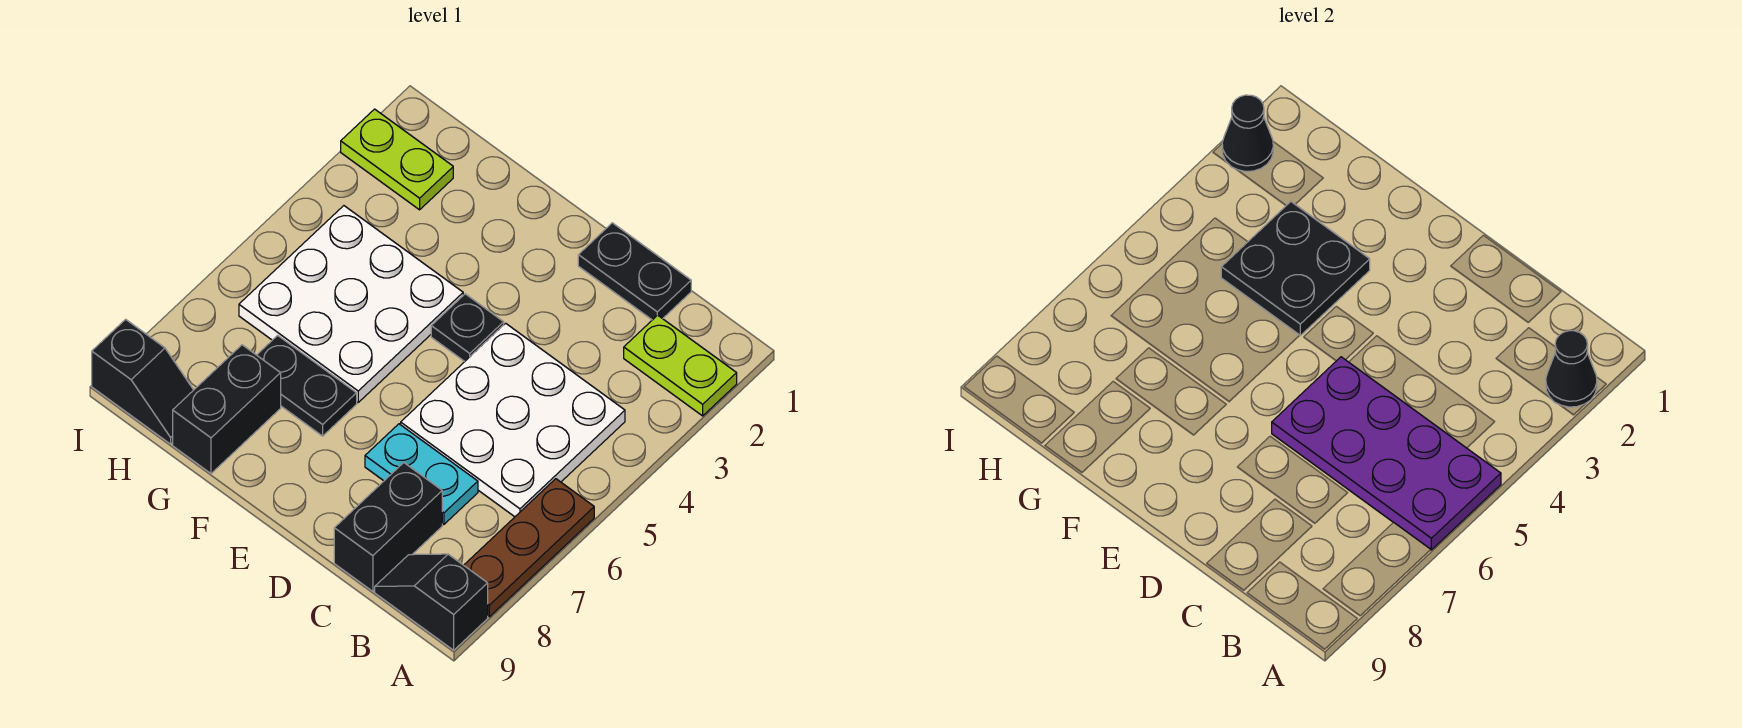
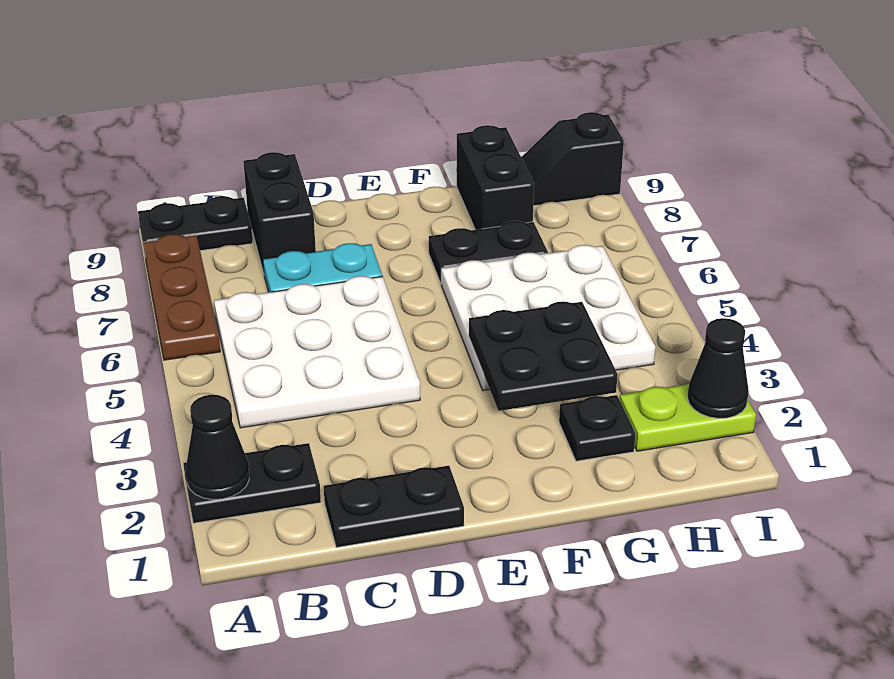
lime 1x2 plate [624,315,737,416] -> black 1x2 plate [183,443,321,523]
purple 2x4 plate [1272,357,1501,550] -> none
black 1x2 slope [375,554,488,650] -> black 1x2 plate [138,196,253,253]
black 1x1 plate [431,294,504,361] -> black 1x1 plate moved to [559,395,635,461]

